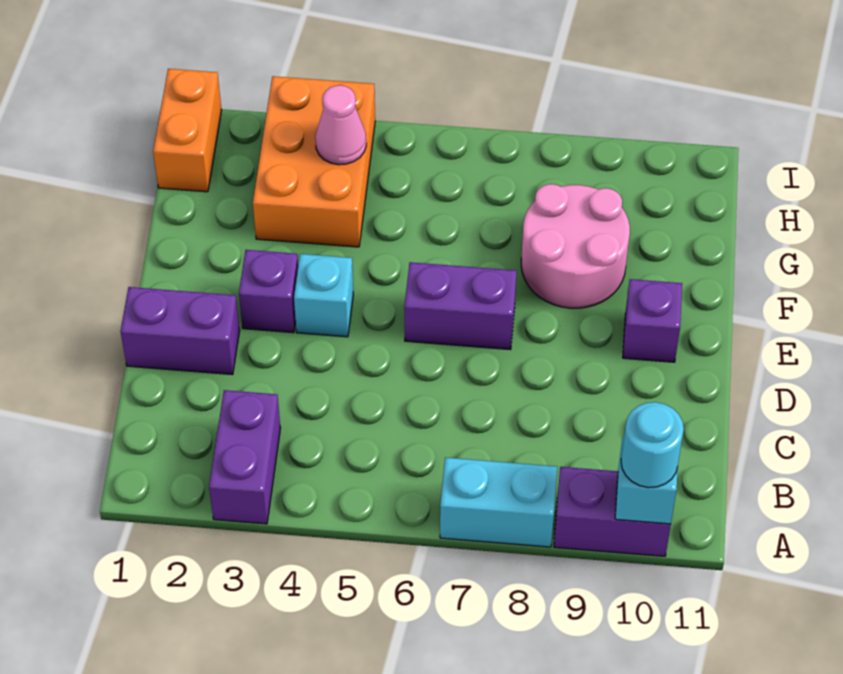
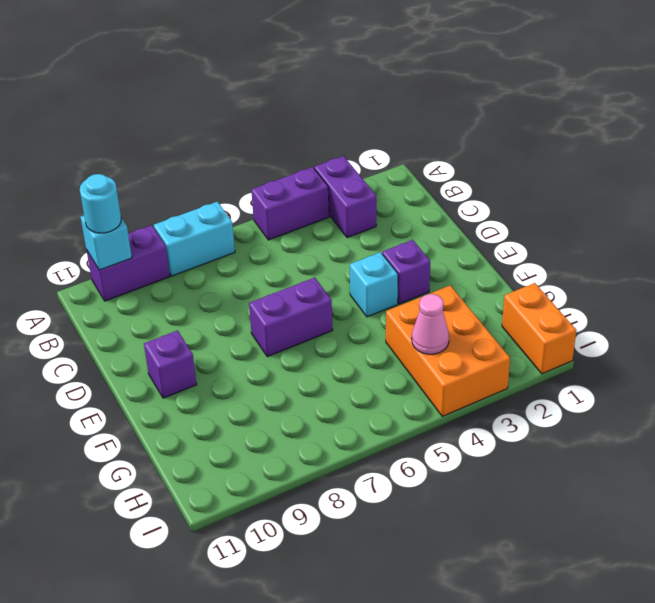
purple 1x2 brick [121,287,240,375] -> purple 1x2 brick moved to [251,167,329,240]
pink 2x2 round brick [521,184,630,308] -> none

